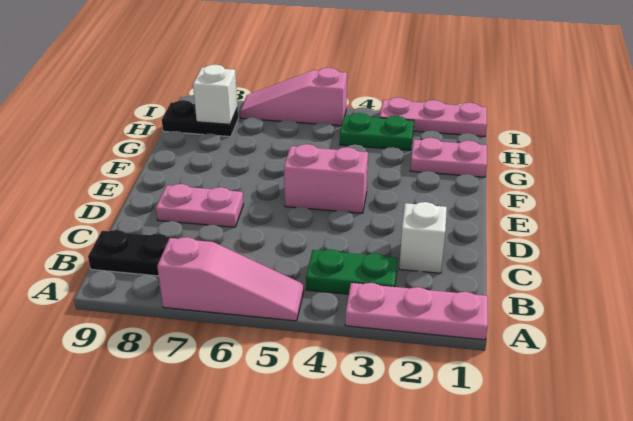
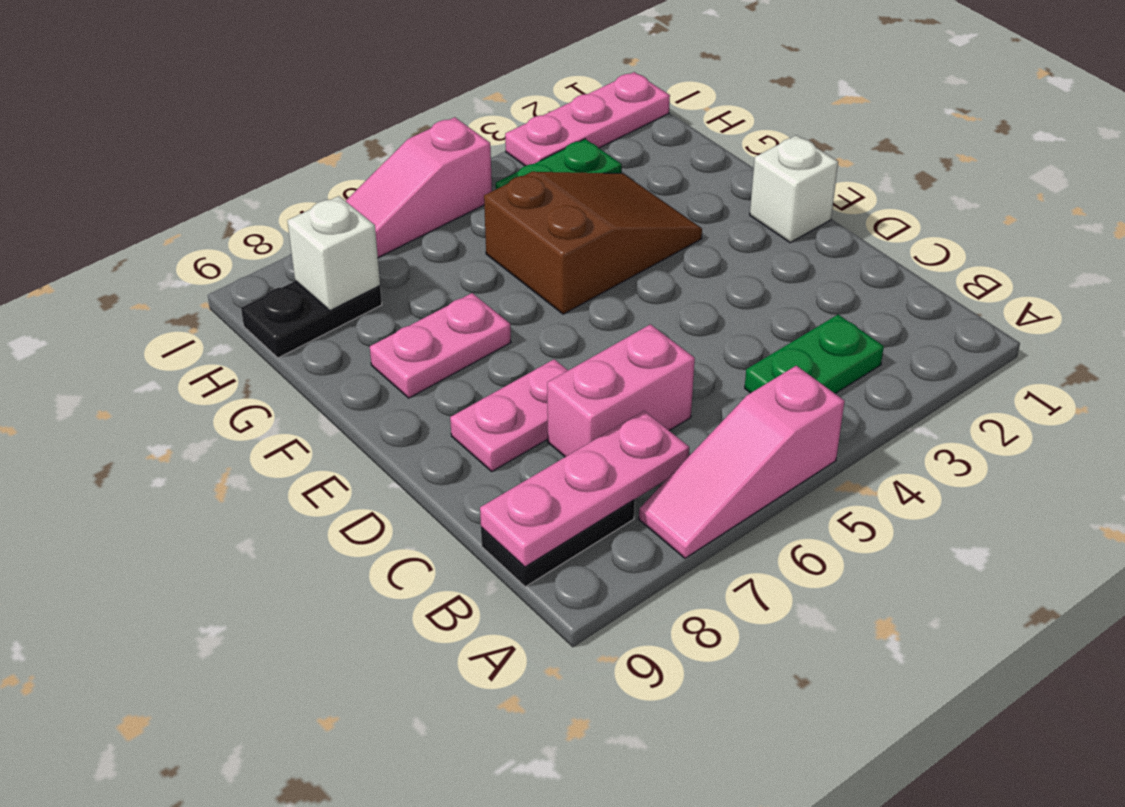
pink 1x3 plate [345,283,488,340] -> pink 1x3 plate moved to [480,411,689,567]
pink 1x3 slope [157,237,304,321] -> pink 1x3 slope turned to [639,366,845,558]
white 1x1 brick [399,202,447,273] -> white 1x1 brick moved to [750,135,838,243]
pink 1x2 brick [284,144,368,213] -> pink 1x2 brick moved to [547,324,695,457]
none -> brown 2x3 slope [484,172,702,314]
pink 1x2 plate [410,138,487,177] -> pink 1x2 plate moved to [370,293,511,398]

